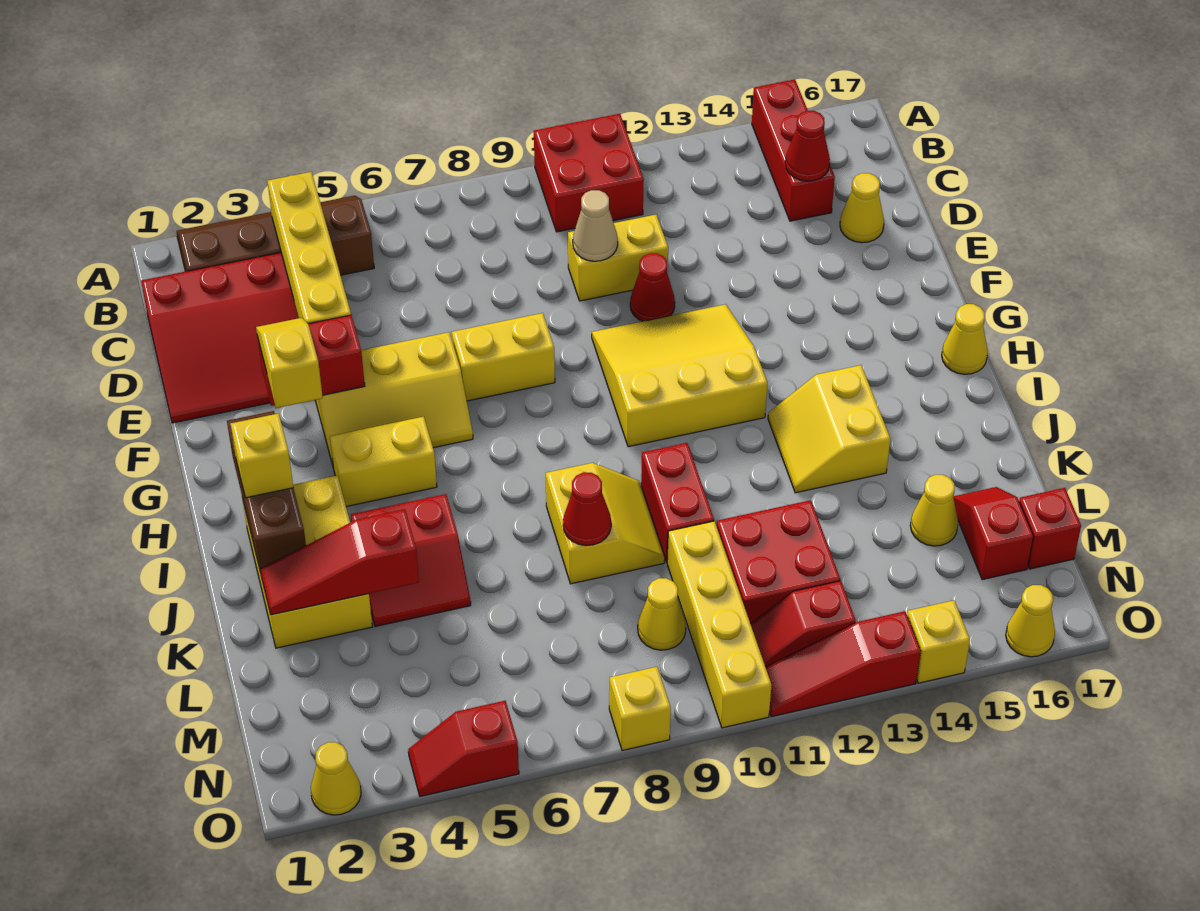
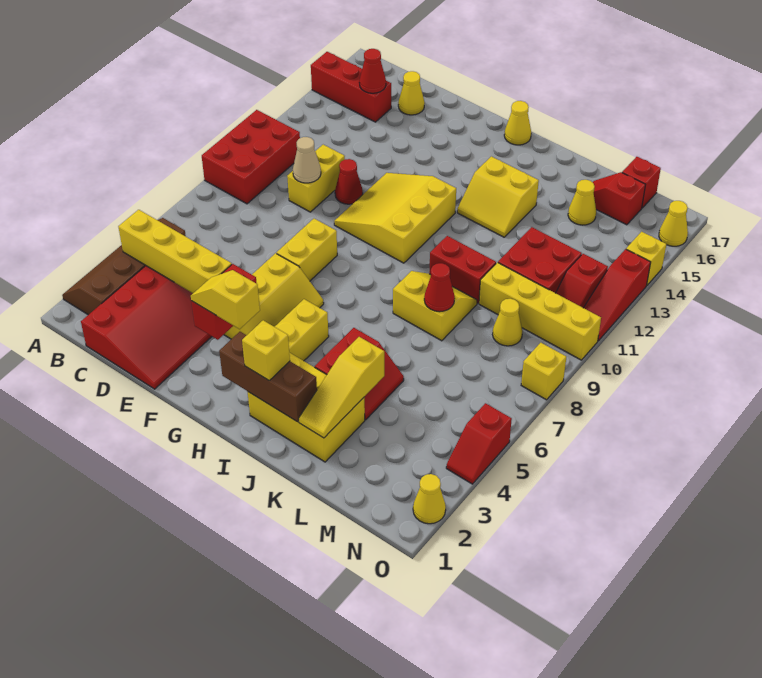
red 2x2 brick [534,114,644,232] -> red 2x3 brick [202,110,300,204]
red 1x3 slope [260,509,419,615] -> yellow 1x3 slope [299,337,384,438]

